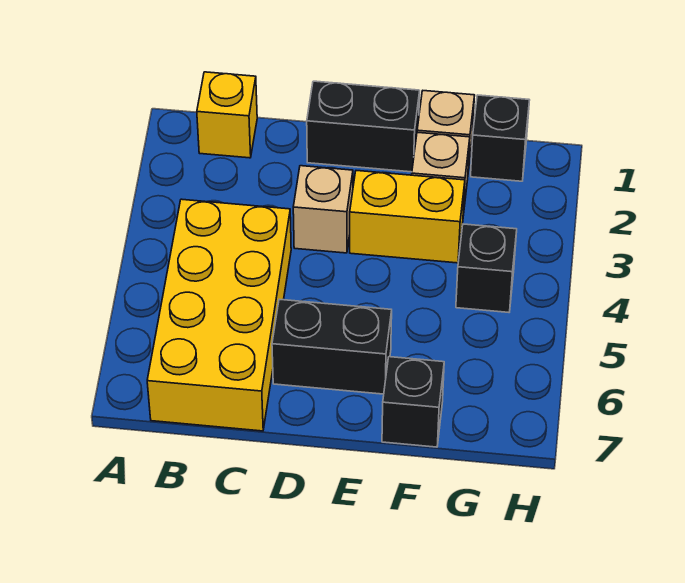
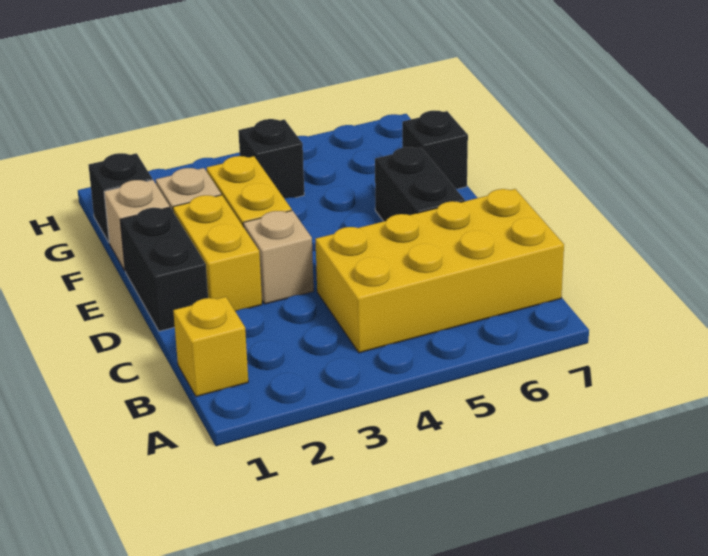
none -> yellow 1x2 brick [173,195,262,311]

